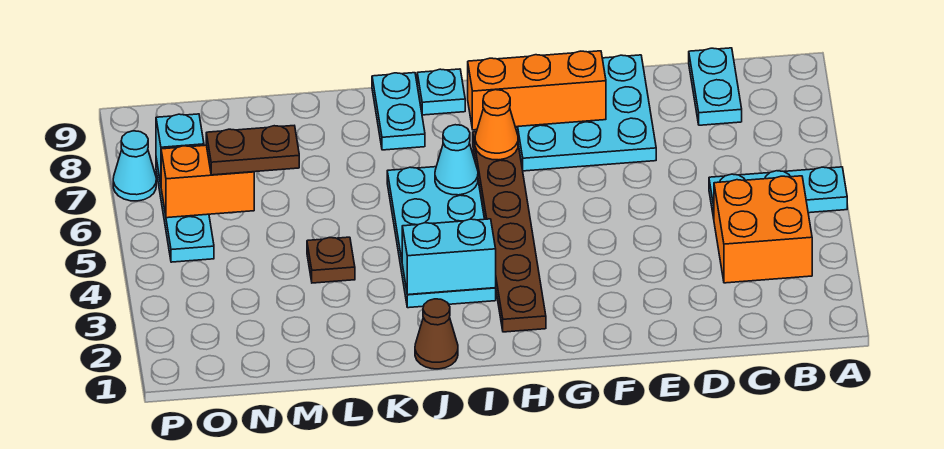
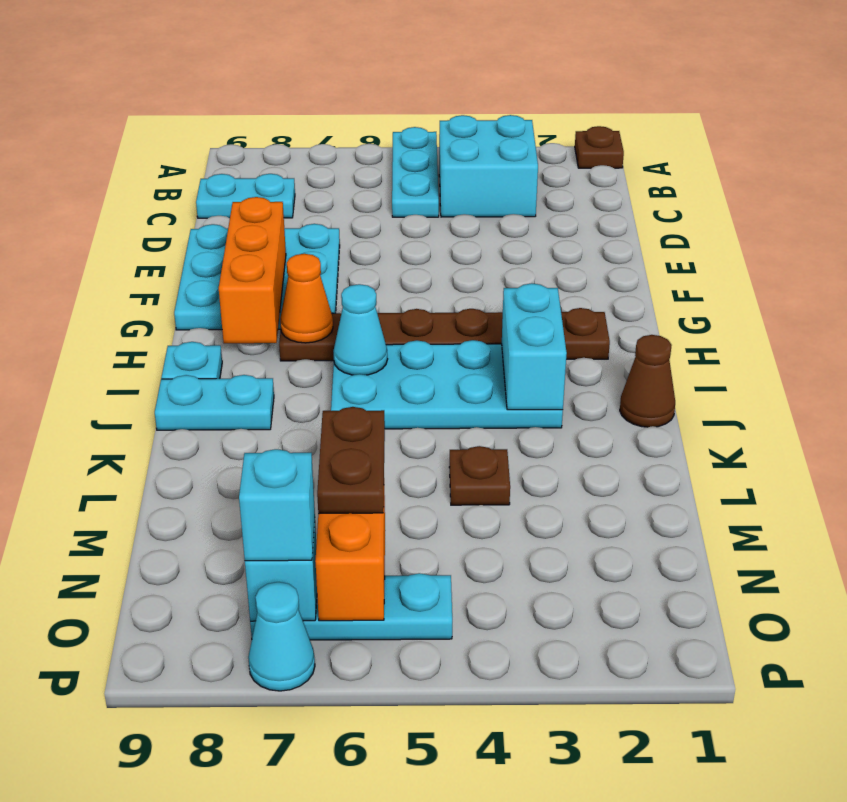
none -> brown 1x1 plate [575,126,624,168]
orange 2x2 brick [714,176,812,283] -> cyan 2x2 brick [439,115,538,217]
none -> cyan 1x1 brick [239,449,315,561]

